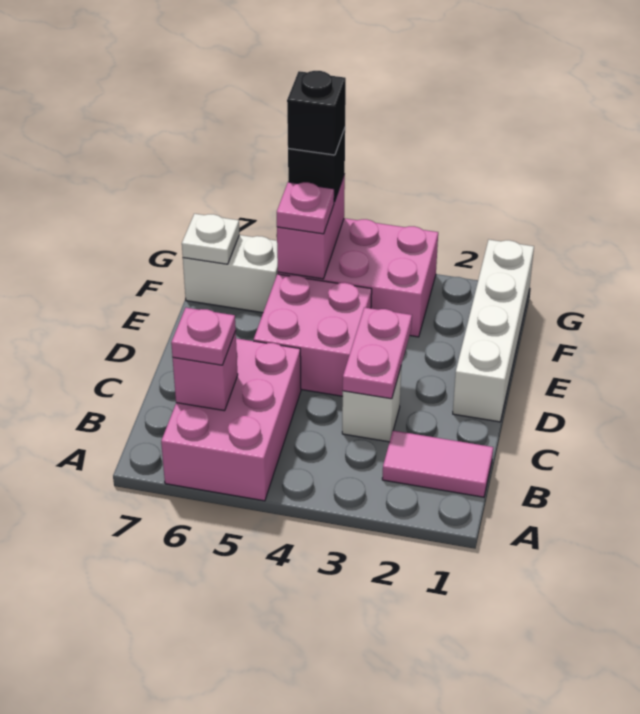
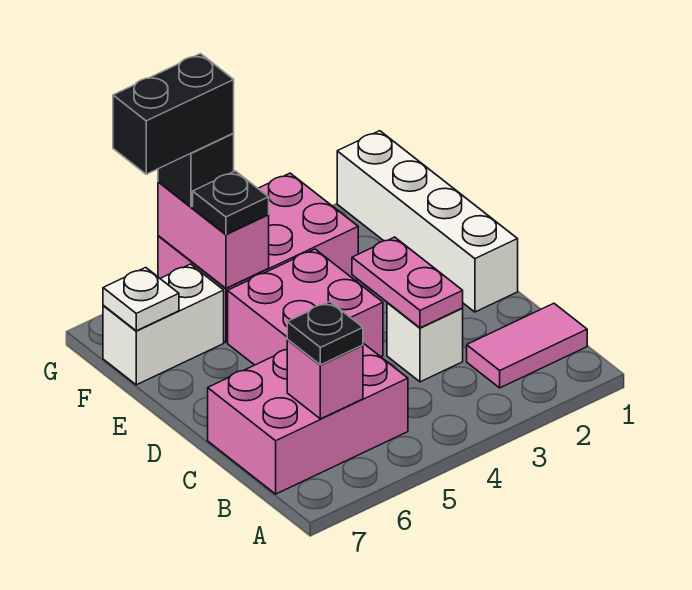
pink 2x3 brick [161,338,301,501] -> pink 2x3 brick turned to [208,343,408,494]
pink 1x1 plate [171,308,236,365] -> black 1x1 plate [287,302,363,365]
pink 1x1 plate [277,182,334,234] -> black 1x1 plate [193,171,269,234]
black 1x1 brick [287,71,346,155] -> black 1x2 brick [113,54,234,174]

